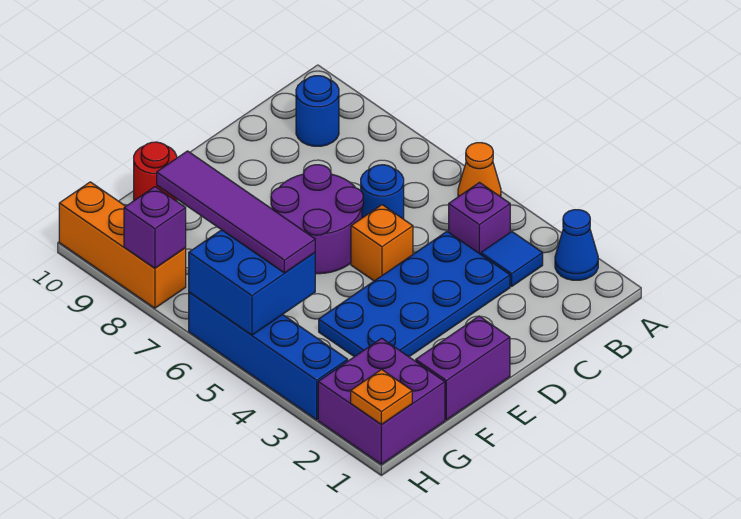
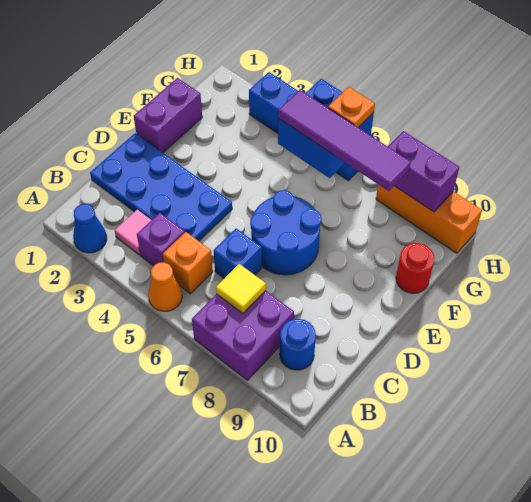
blue 1x1 tile [481,232,543,286] -> pink 1x1 tile [115,210,151,255]
none -> yellow 1x1 tile [216,264,266,313]
blue 2x4 plate [319,232,510,357] -> blue 2x4 plate turned to [90,133,232,241]
blue 1x1 round brick [361,165,404,219] -> blue 1x1 brick [214,229,262,278]
orange 1x1 brick [351,205,413,281] -> orange 1x1 brick moved to [163,232,213,294]
purple 2x2 round brick [271,165,363,274] -> blue 2x2 round brick [250,190,321,275]
purple 2x2 brick [318,338,445,464] -> purple 2x2 brick moved to [192,291,294,380]
orange 1x1 plate [351,369,412,424] -> orange 1x1 plate moved to [328,87,375,127]
purple 1x1 brick [124,187,186,268] -> purple 1x2 brick [388,131,459,212]

